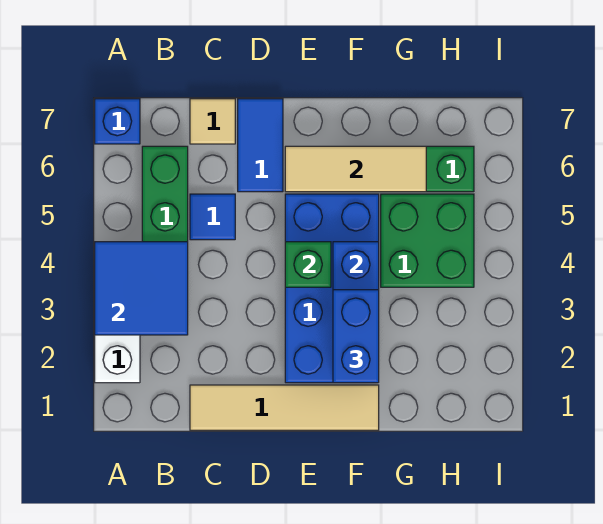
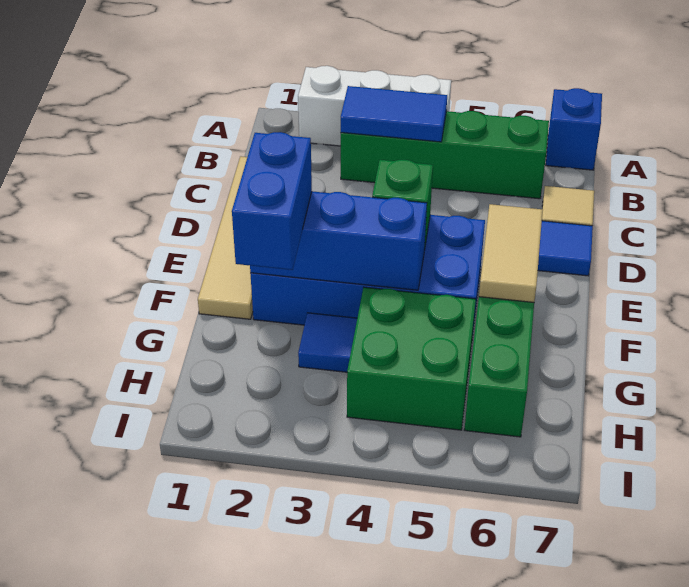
blue 2x2 tile [95,242,188,335] -> blue 1x2 tile [341,86,447,142]
blue 1x1 tile [190,194,235,240] -> blue 1x1 tile moved to [298,313,357,372]
tan 1x3 tile [285,146,426,192] -> tan 1x2 tile [479,204,543,302]
blue 1x2 brick [333,290,379,383] -> blue 1x2 brick turned to [232,132,312,270]

